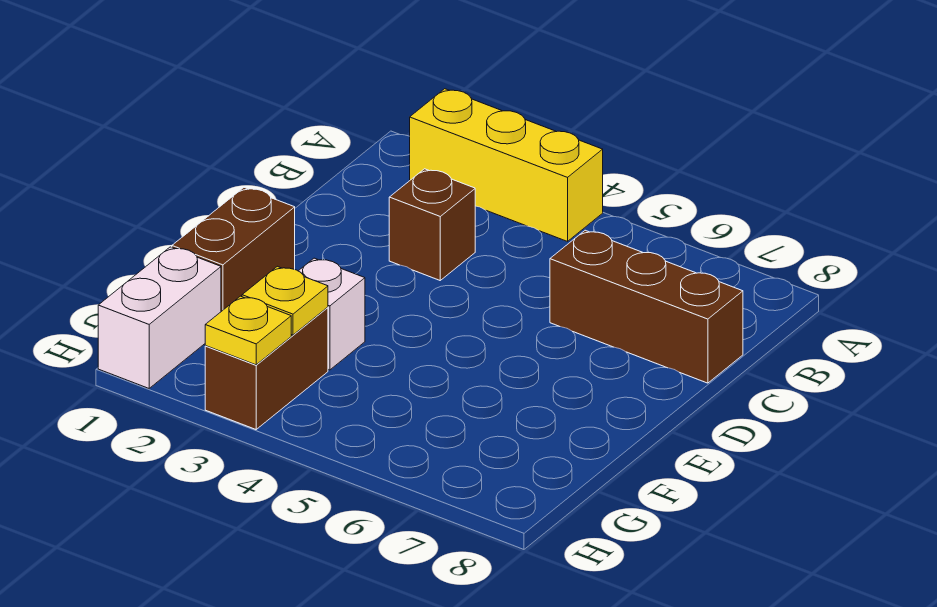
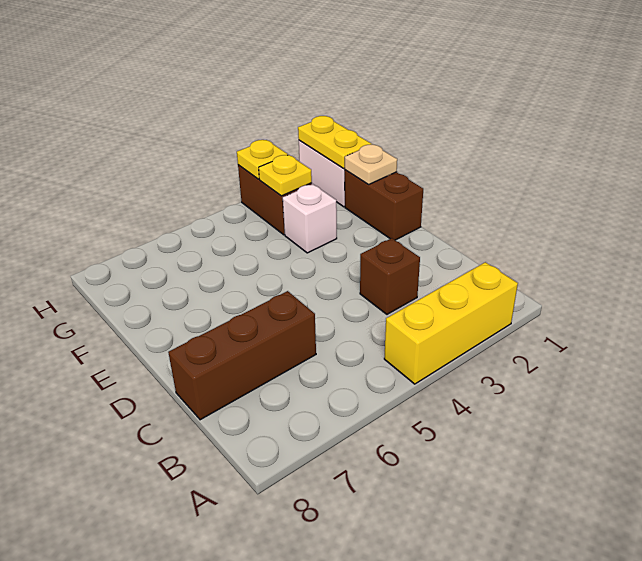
none -> tan 1x1 plate [345,144,397,184]
none -> yellow 1x2 plate [298,116,371,169]

